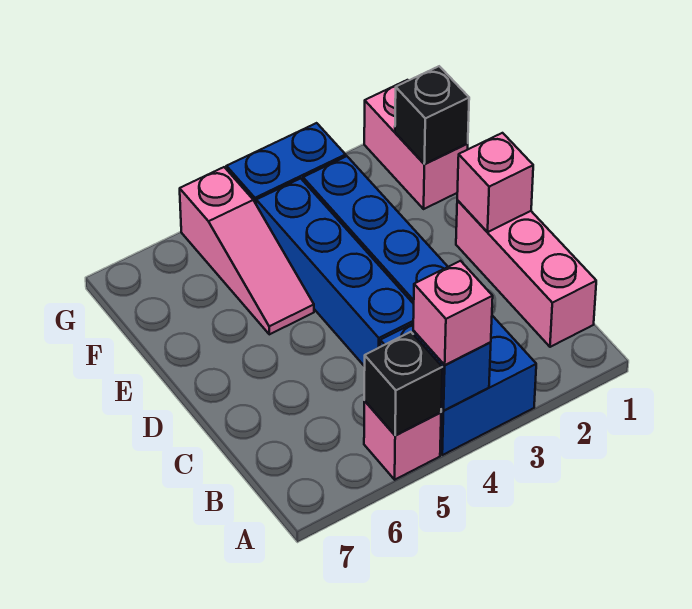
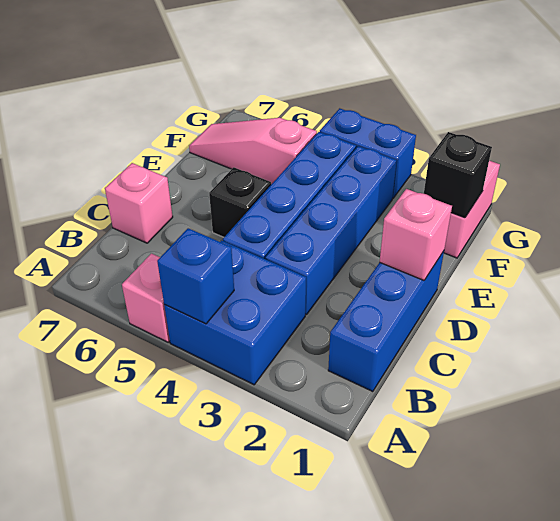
pink 1x1 brick [413,261,493,365] -> pink 1x1 brick moved to [105,163,173,243]
black 1x1 brick [364,332,442,435] -> black 1x1 brick moved to [209,167,271,237]
pink 1x3 brick [456,200,596,347] -> blue 1x3 brick [328,251,444,392]
pink 1x3 slope [180,167,314,334] -> pink 1x3 slope turned to [189,118,317,184]

